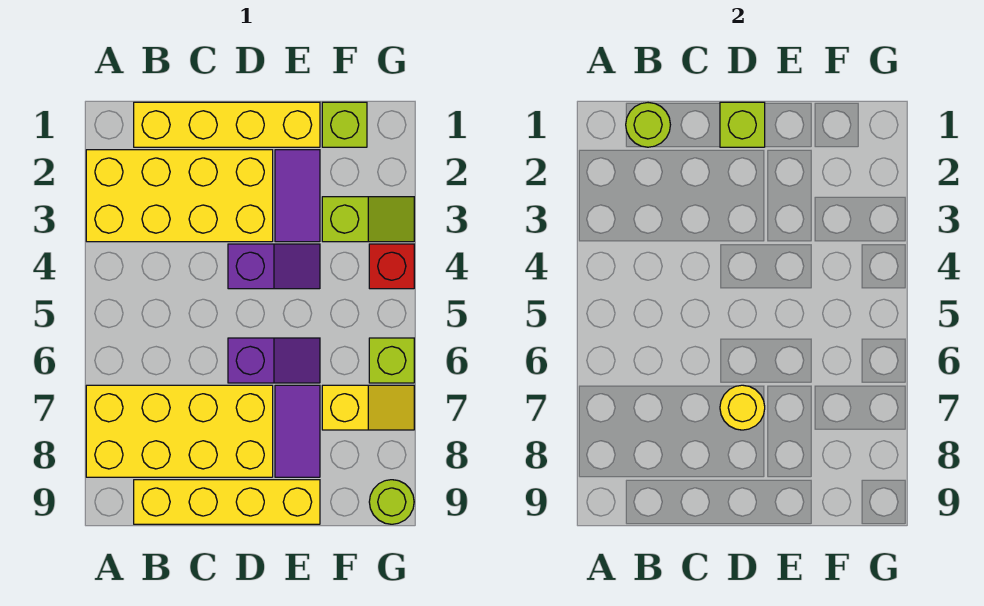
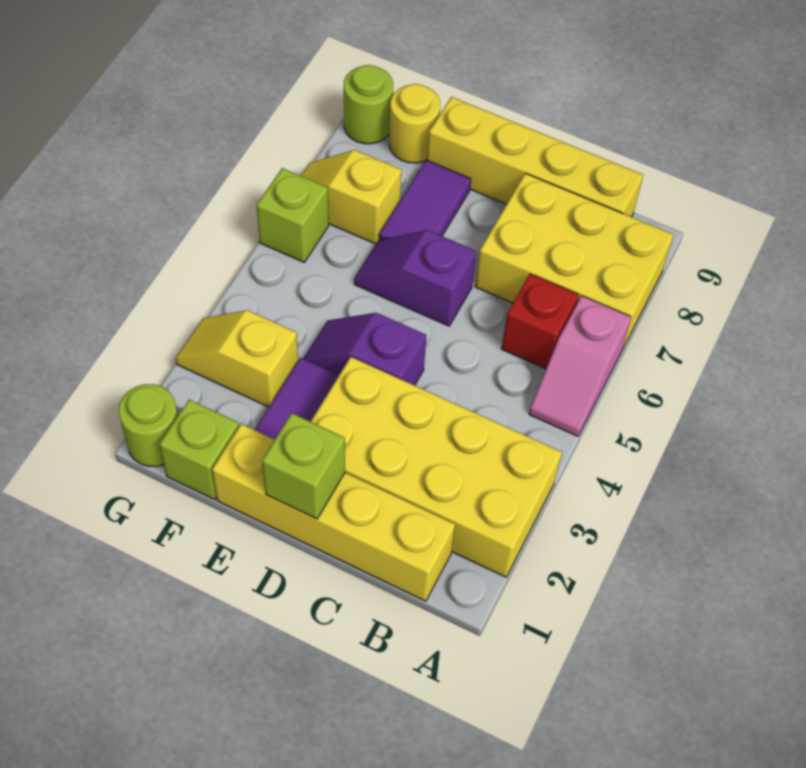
none -> pink 1x2 slope [529,296,631,436]
yellow 2x4 brick [86,385,273,477] -> yellow 2x3 brick [475,173,674,350]
lime 1x1 round brick [626,103,670,147] -> lime 1x1 round brick moved to [118,384,178,466]
yellow 1x1 round brick [720,385,765,430] -> yellow 1x1 round brick moved to [389,84,440,163]
lime 1x2 slope [322,197,414,242] -> yellow 1x2 slope [176,310,298,407]
red 1x1 brick [369,244,414,289] -> red 1x1 brick moved to [502,274,579,369]

